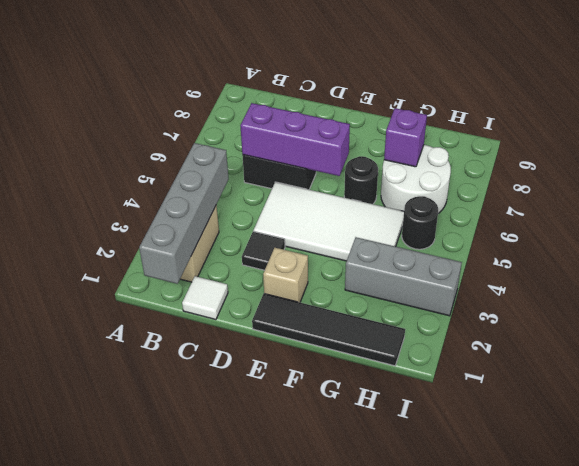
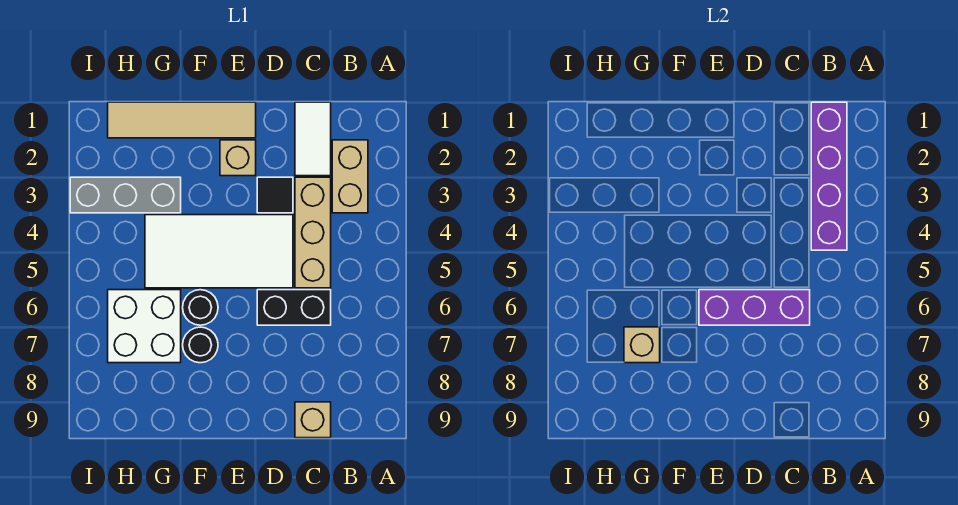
grey 1x4 brick [139,143,229,284] -> purple 1x4 brick [811,102,847,250]
white 1x1 tile [182,276,228,320] -> white 1x2 tile [295,102,331,176]
none -> tan 1x3 brick [295,177,331,288]
none -> tan 1x1 brick [295,402,331,438]
black 1x4 tile [252,294,405,366] -> tan 1x4 tile [108,102,256,138]
white 2x2 round brick [381,145,451,213] -> white 2x2 brick [108,290,181,363]
purple 1x1 brick [384,108,427,167] -> tan 1x1 brick [624,327,660,363]
black 1x1 round brick [402,196,438,249] -> black 1x1 round brick moved to [183,327,218,363]

